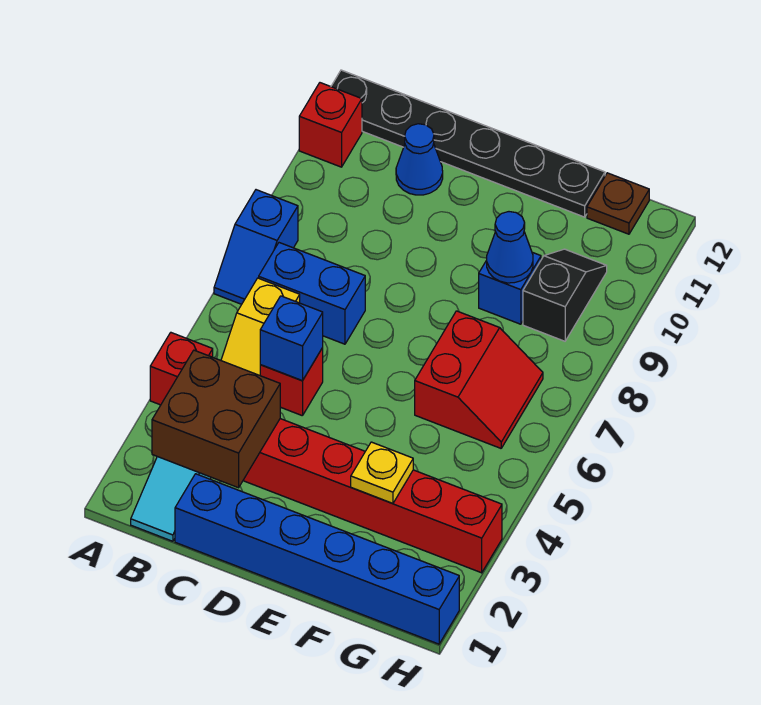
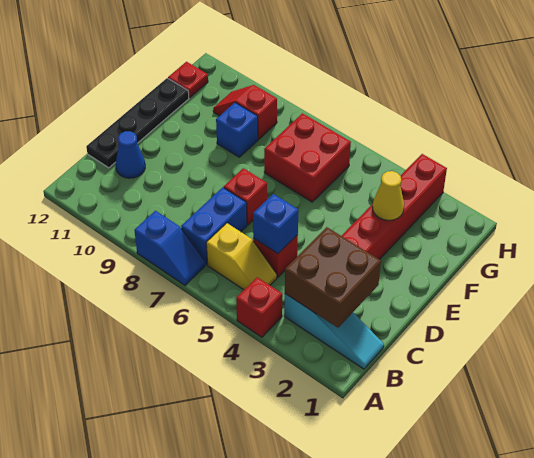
red 1x1 brick [299,83,362,167] -> red 1x1 brick moved to [224,168,267,225]
black 1x6 plate [331,70,605,217] -> black 1x4 plate [86,78,189,168]
blue 1x6 brick [175,474,459,644] -> none
yellow 1x1 plate [351,442,413,504] -> yellow 1x1 cone [373,171,404,220]
red 2x2 slope [415,311,543,448] -> red 2x2 brick [264,113,351,202]
blue 1x1 cone [487,212,533,283] -> none
black 1x2 slope [523,249,607,341] -> red 1x2 slope [213,85,277,139]
brown 1x1 plate [587,173,649,234] -> red 1x1 plate [168,62,208,98]

